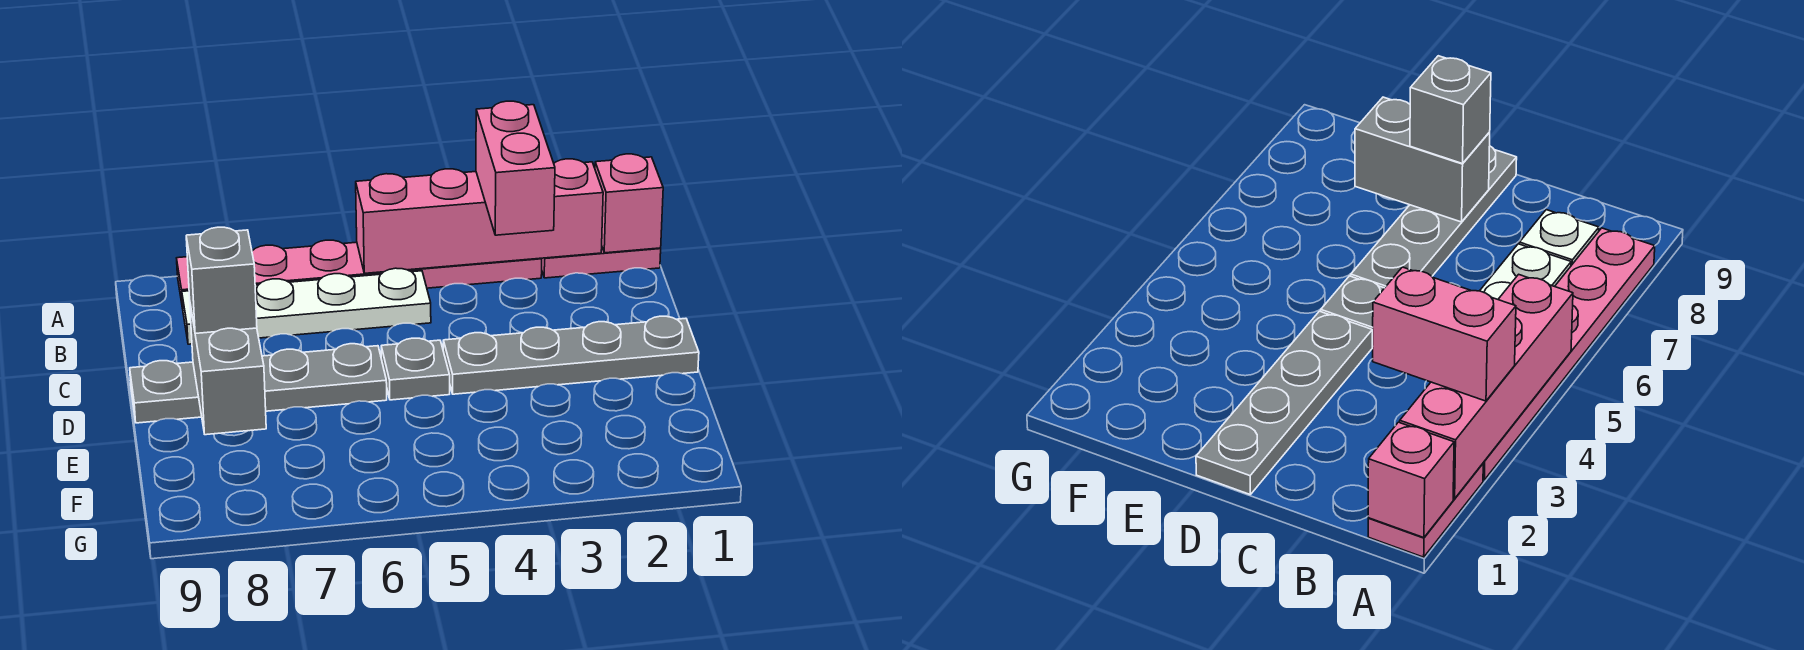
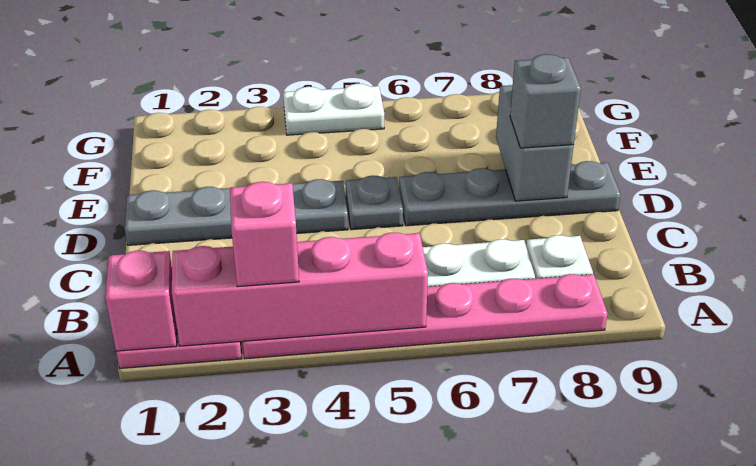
pink 1x2 brick [476,101,555,235] -> pink 1x1 brick [230,182,299,287]
none -> white 1x2 plate [283,84,384,135]

